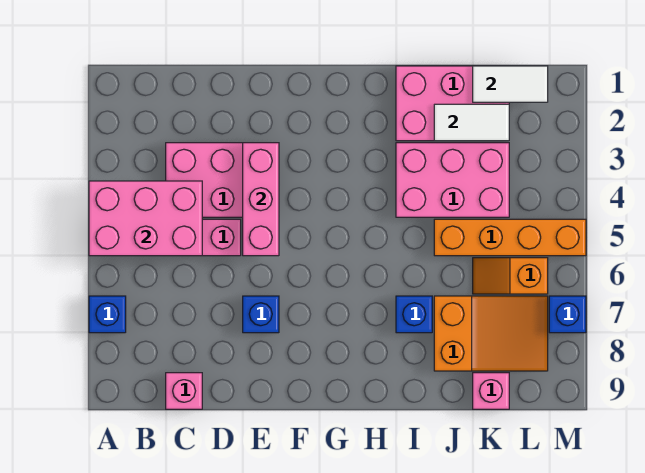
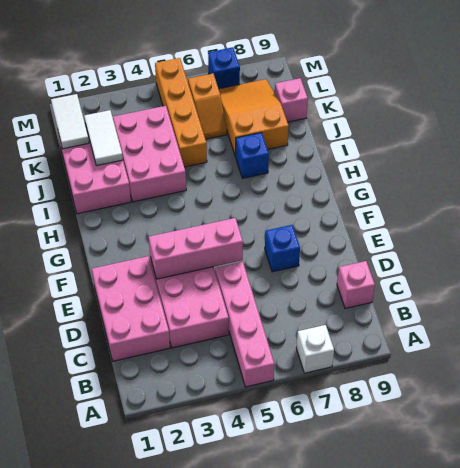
pink 2x3 brick [89,181,202,256] -> pink 2x3 brick moved to [92,256,170,361]
blue 1x1 brick [89,296,126,333] -> white 1x1 brick [296,325,334,373]

